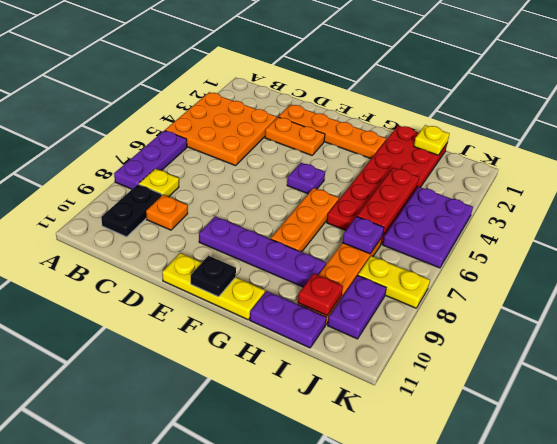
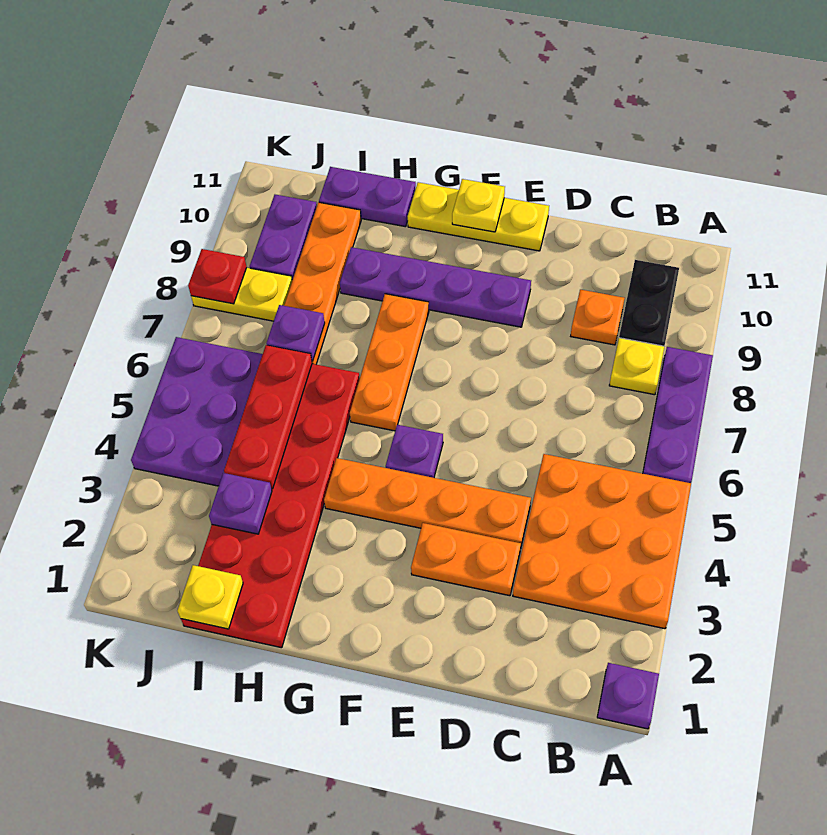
none -> purple 1x1 plate [597,663,659,729]
orange 1x4 plate [279,104,386,159] -> orange 1x4 plate moved to [324,458,531,546]
black 1x1 plate [191,256,236,297] -> yellow 1x1 plate [452,179,505,232]
none -> purple 1x1 plate [209,473,272,534]
red 1x1 plate [298,274,343,316] -> red 1x1 plate moved to [188,249,247,304]

